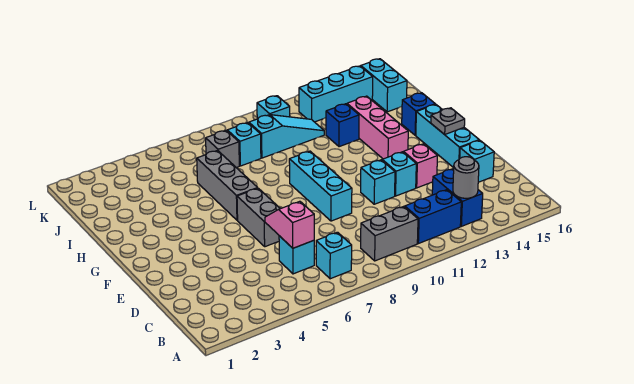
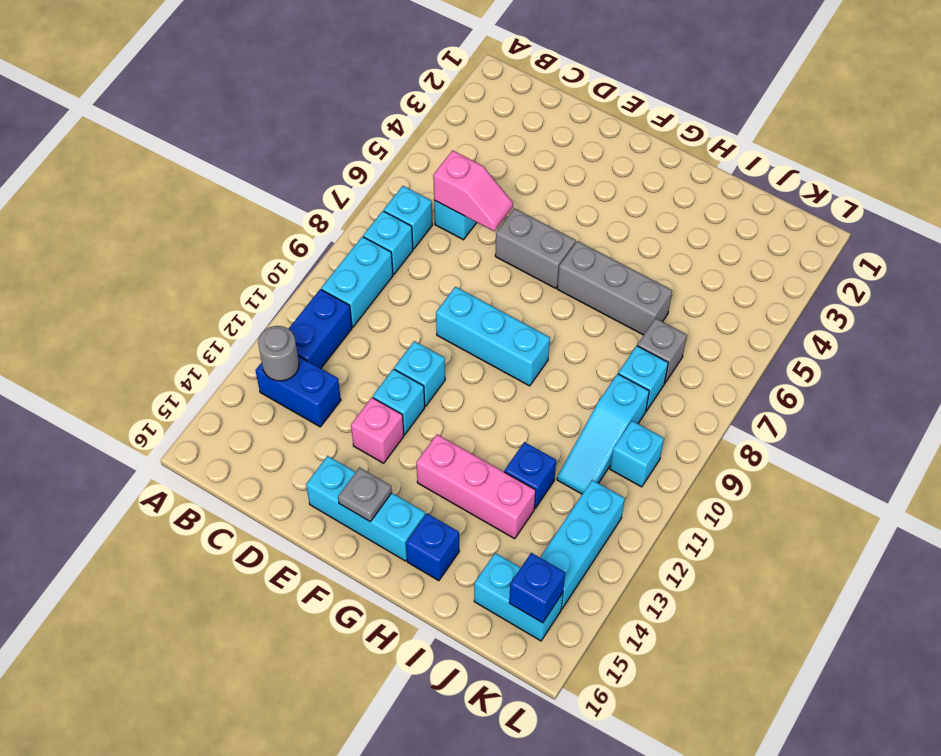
grey 1x2 brick [361,206,418,261] -> cyan 1x2 brick [321,237,393,327]
cyan 1x1 brick [460,140,494,182] -> cyan 1x1 brick moved to [363,211,413,274]
none -> blue 1x1 brick [509,553,565,623]

